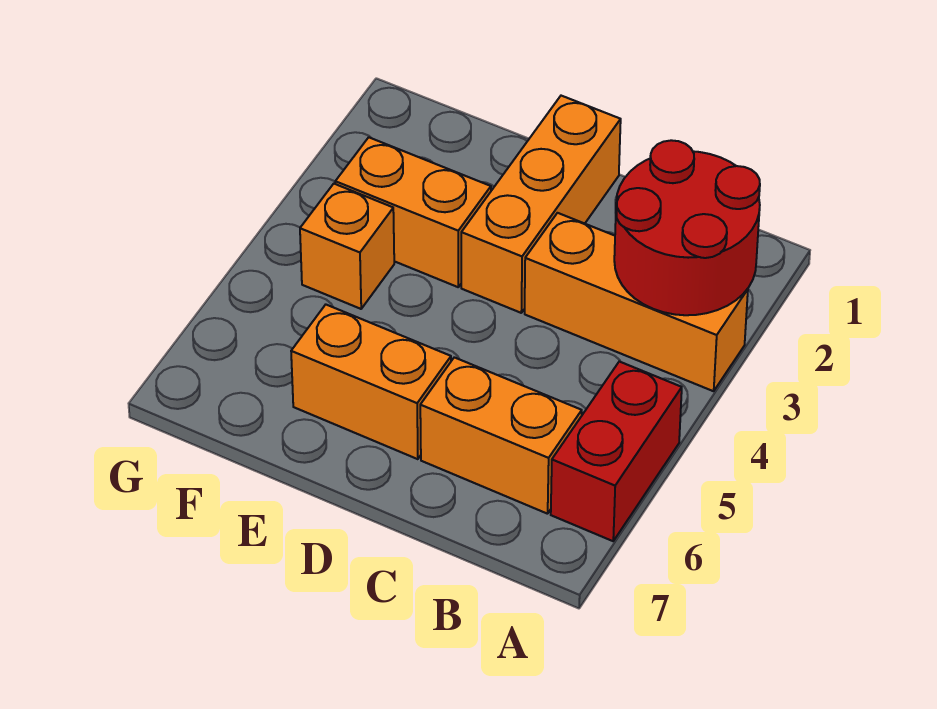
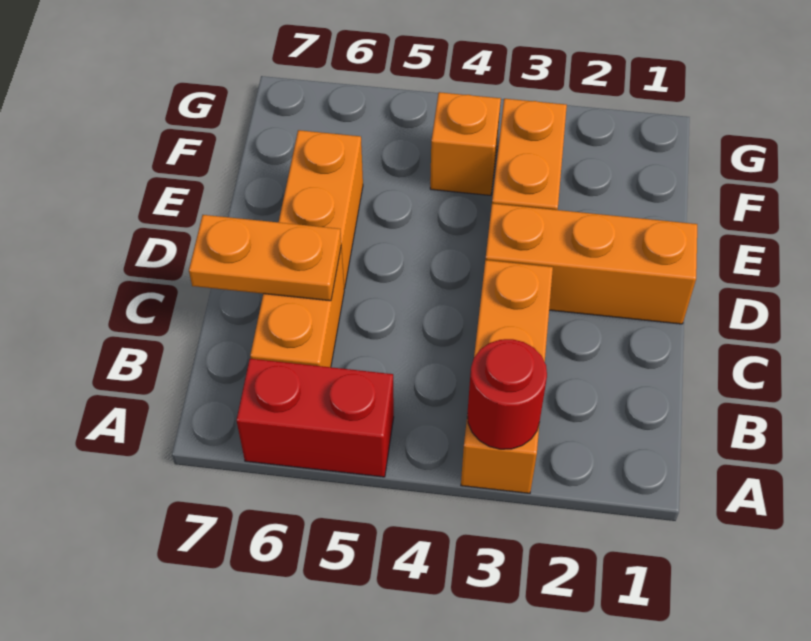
red 2x2 round brick [614,140,760,315] -> red 1x1 round brick [467,339,547,449]
none -> orange 1x2 plate [189,215,341,301]

